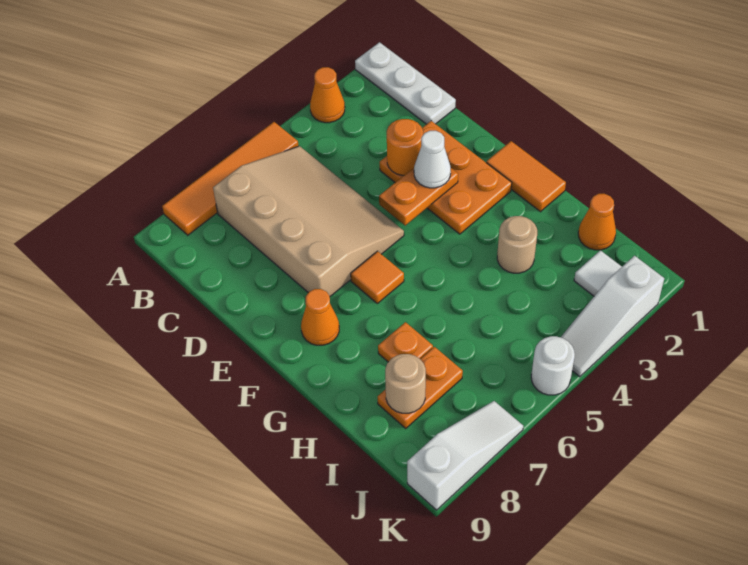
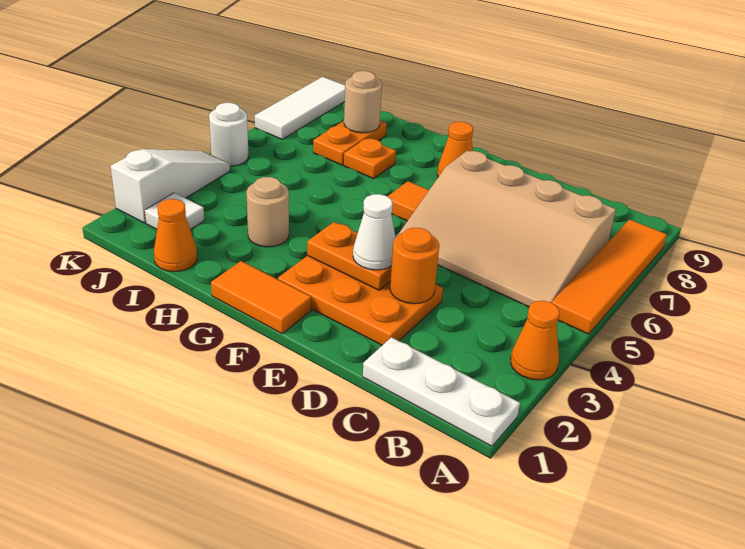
orange 1x2 plate [379,168,458,225] -> orange 1x2 plate turned to [307,222,392,290]
white 1x3 slope [407,401,523,510] -> white 1x3 tile [255,77,345,139]

